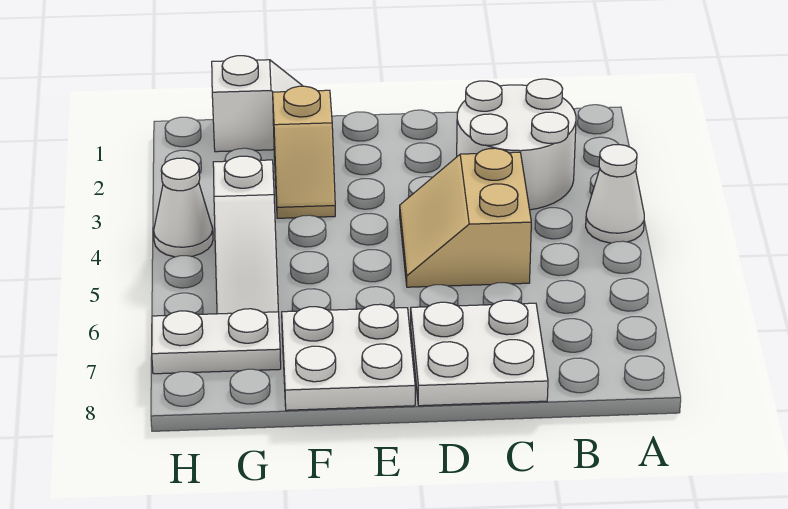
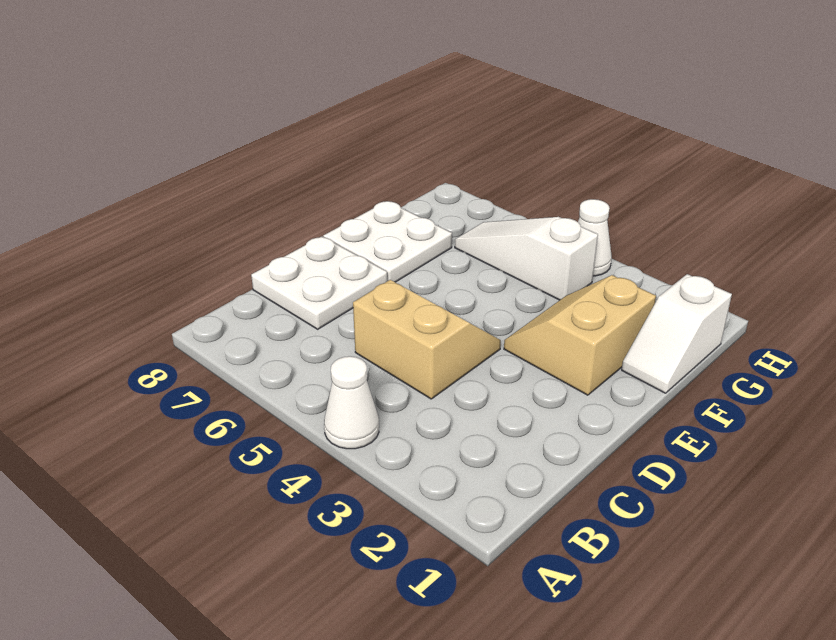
white 2x2 round brick [457,79,576,210] -> none
tan 1x2 slope [273,86,335,218] -> tan 2x2 slope [504,275,656,395]
white 1x2 plate [152,309,281,374] -> none

